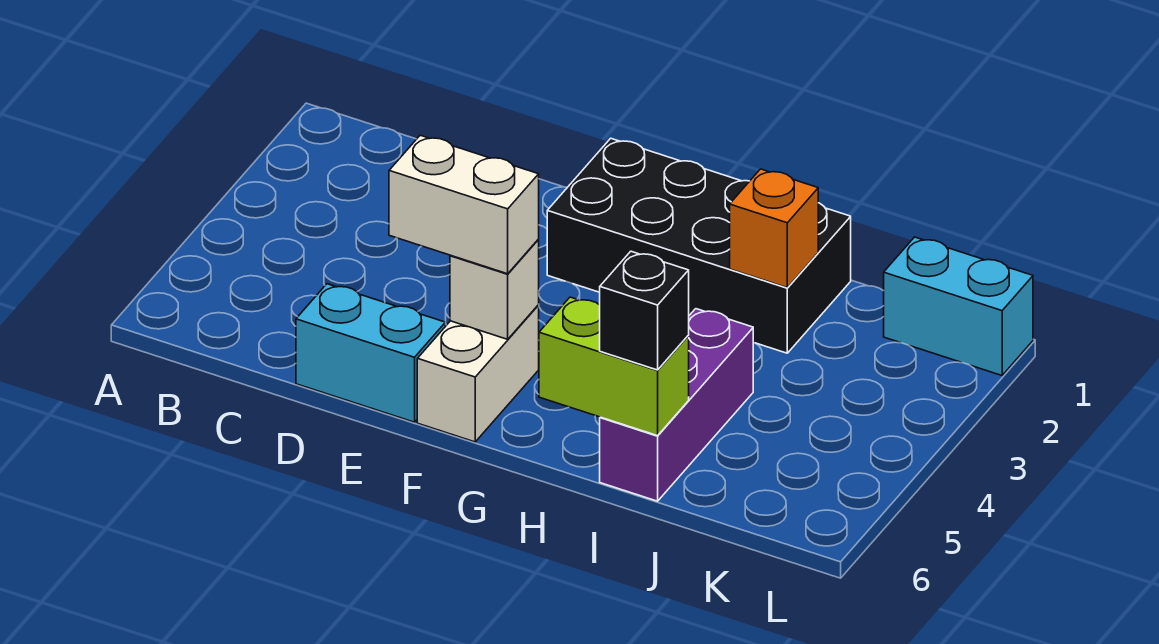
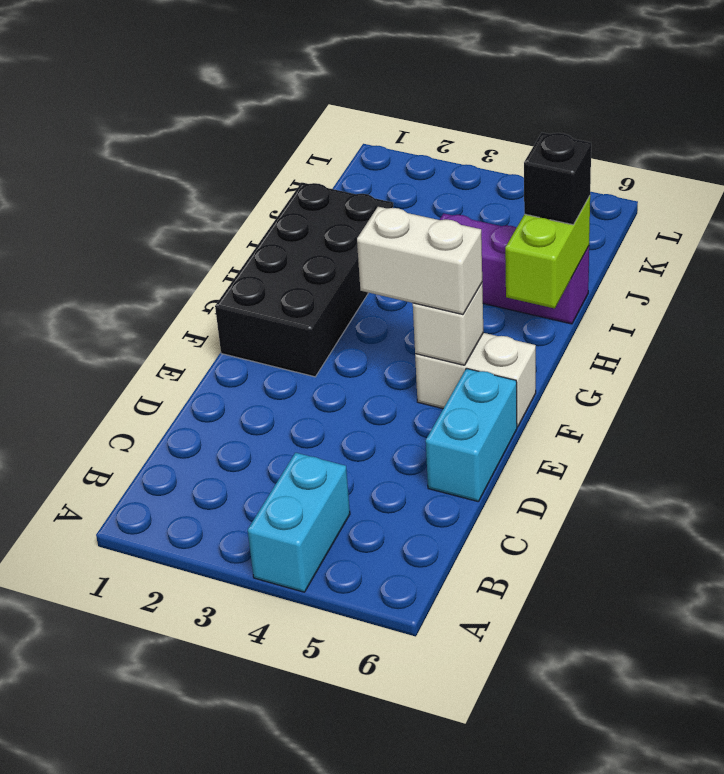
white 1x2 brick [389,135,539,274] -> white 1x2 brick turned to [357,207,482,315]
orange 1x1 brick [730,169,818,288] -> none
cyan 1x2 brick [884,237,1033,375] -> cyan 1x2 brick moved to [248,453,350,592]

